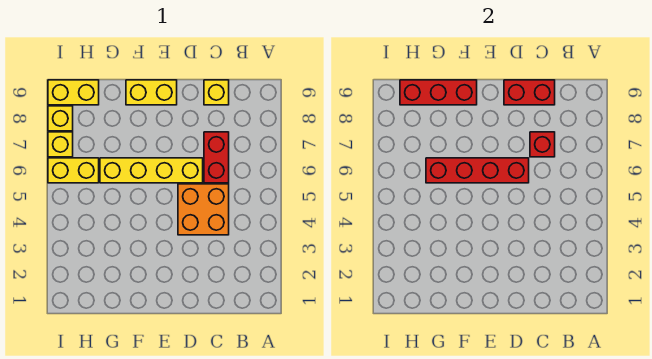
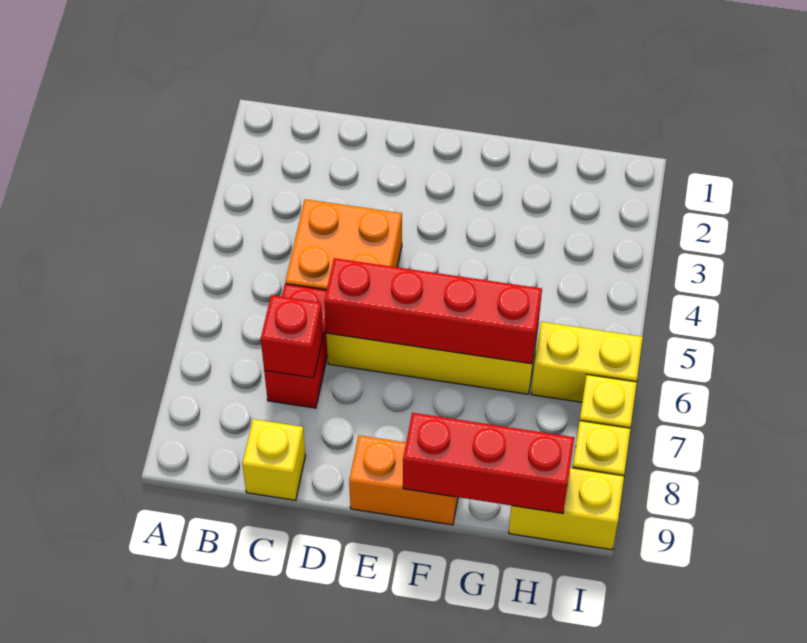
red 1x2 brick [504,80,555,105] -> none
yellow 1x2 brick [126,80,177,105] -> orange 1x2 brick [349,435,458,525]

